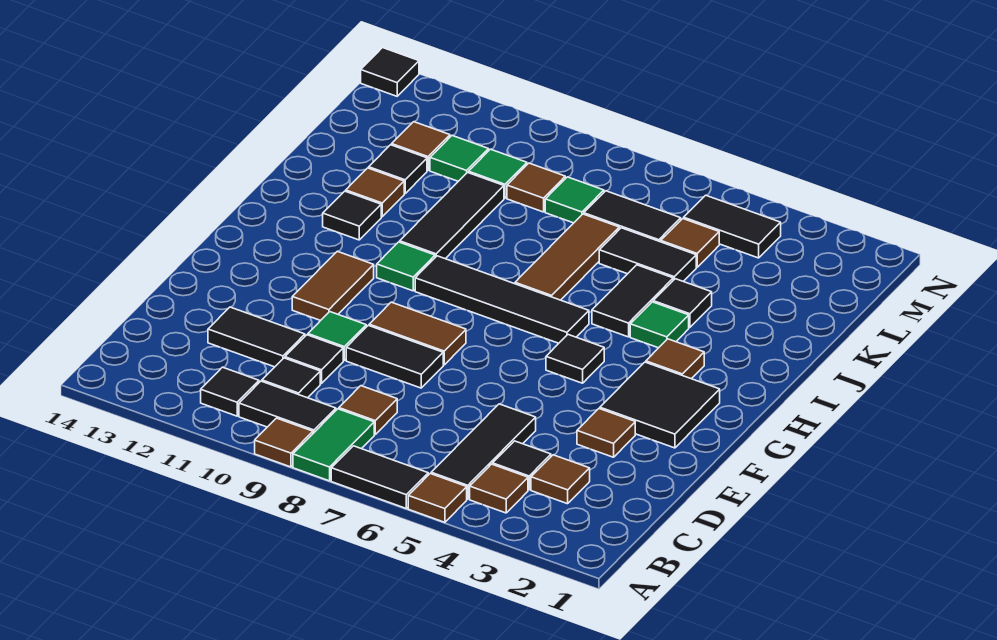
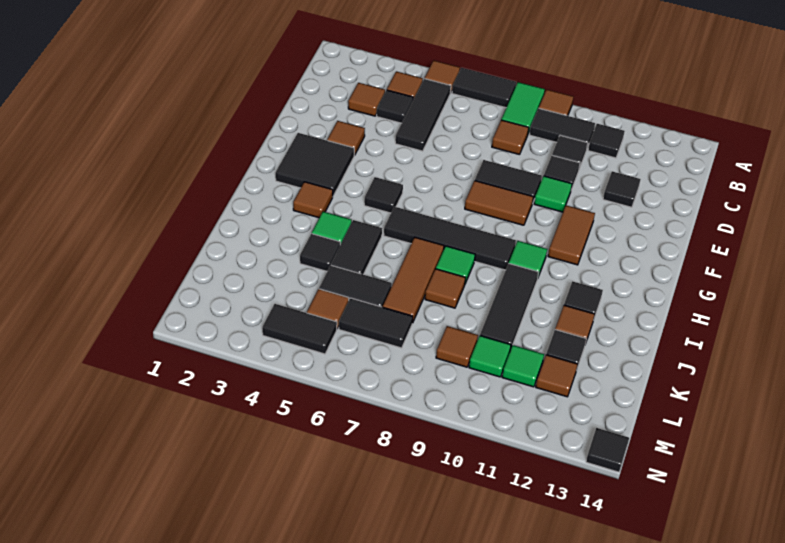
black 1x2 tile [208,307,305,367] -> black 1x1 tile [603,171,640,207]
none -> brown 1x1 tile [425,269,465,308]
green 1x1 tile [545,177,604,223] -> green 1x1 tile moved to [436,246,475,283]

